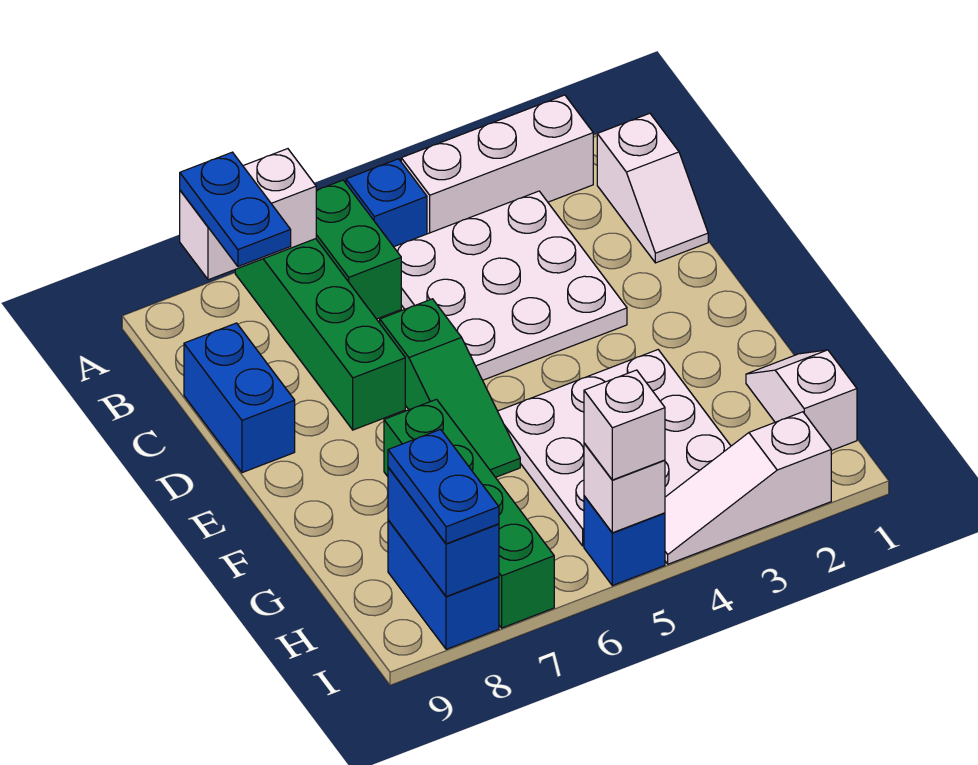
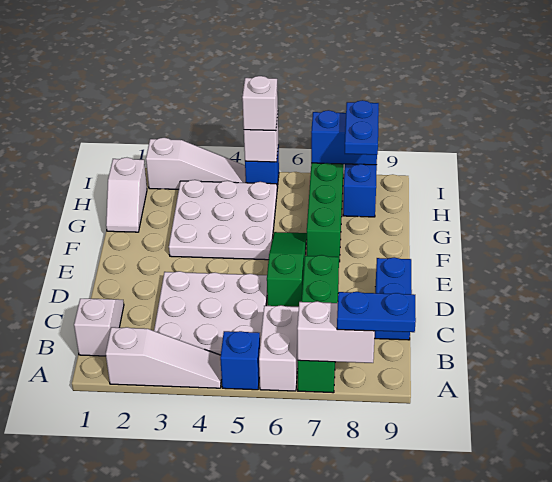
white 1x3 brick [401,95,593,234] -> white 1x3 slope [106,327,222,388]
green 1x2 brick [316,180,401,319] -> white 1x2 brick [259,305,299,391]
blue 1x2 plate [180,152,291,266] -> blue 1x2 plate turned to [337,292,416,332]
blue 1x2 brick [388,467,499,597] -> blue 1x2 brick turned to [311,110,377,165]

